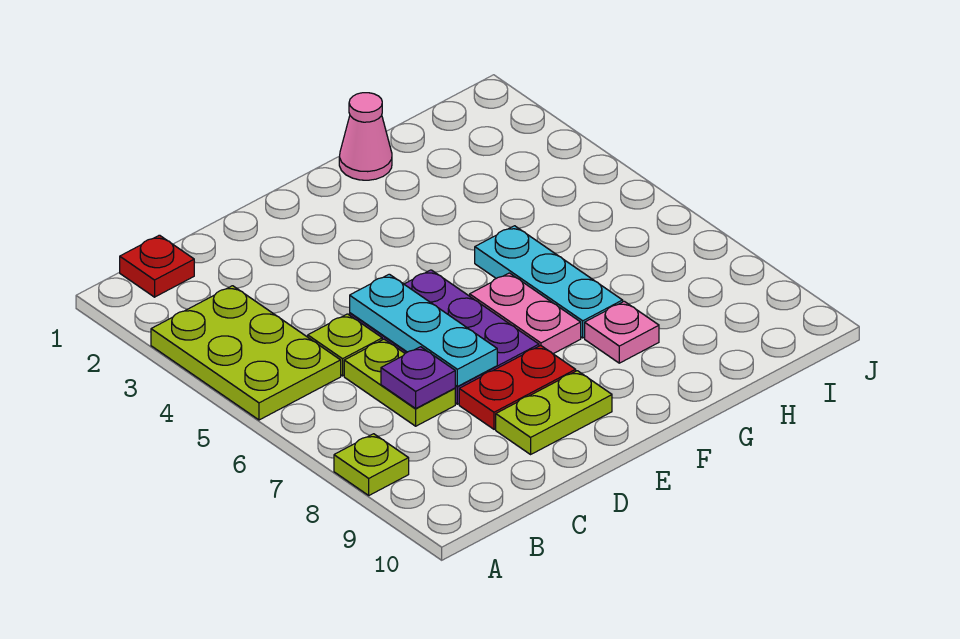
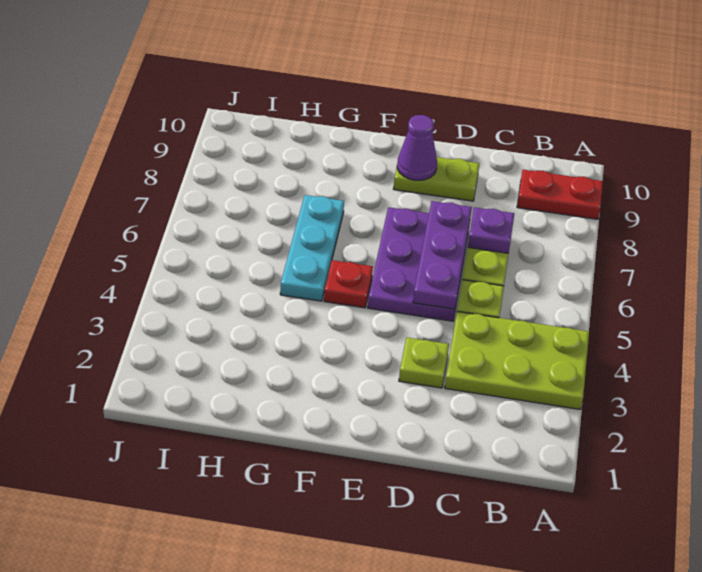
lime 2x3 plate [151,286,341,420] -> lime 2x3 plate turned to [445,312,589,409]
lime 1x1 plate [334,434,409,495] -> lime 1x1 plate moved to [399,337,449,388]
red 1x1 plate [120,235,194,297] -> red 1x1 plate moved to [324,260,373,308]
cyan 1x3 plate [350,274,497,386] -> purple 1x3 plate [413,201,472,309]
red 1x2 plate [459,345,576,429] -> red 1x2 plate moved to [517,170,603,219]
none -> purple 1x1 cone [397,115,437,180]
pink 1x2 plate [470,273,581,354] -> none
pink 1x1 cone [339,93,392,180] -> none
pink 1x1 plate [585,301,659,363] -> none

